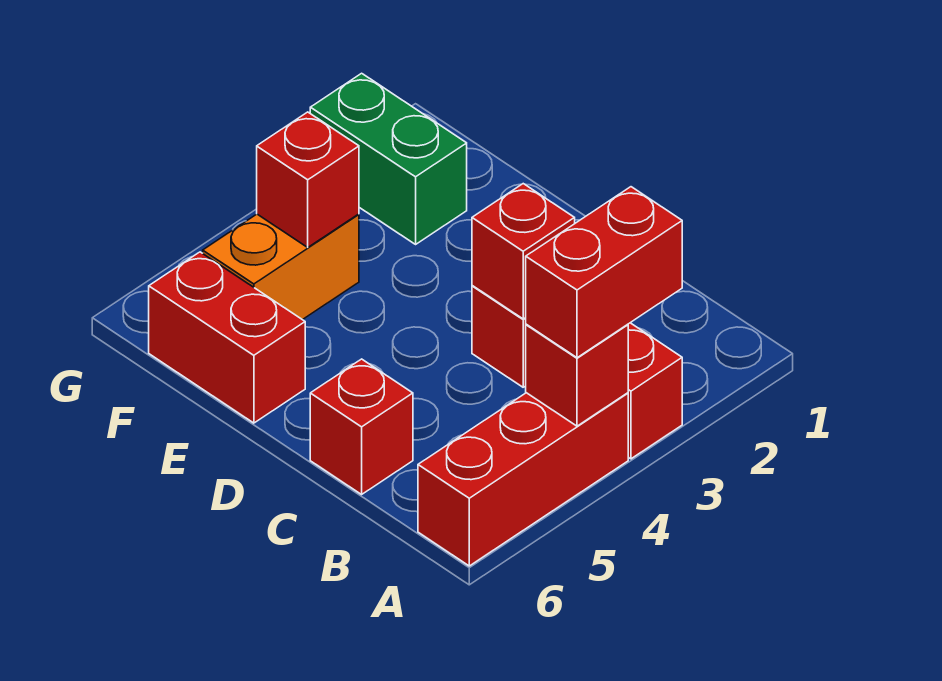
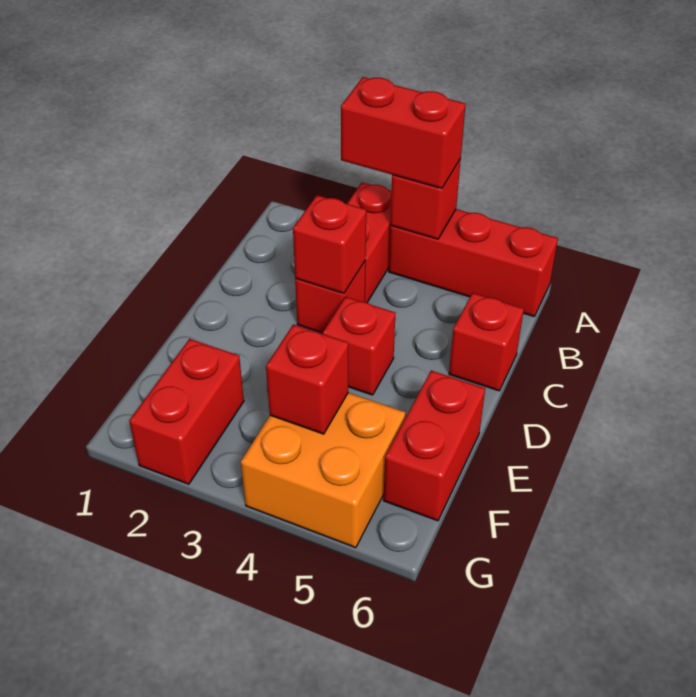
none -> red 1x1 brick [323,297,395,395]
green 1x2 brick [310,73,467,244] -> red 1x2 brick [129,339,244,484]
orange 1x2 brick [203,214,359,320] -> orange 2x2 brick [241,393,405,548]

